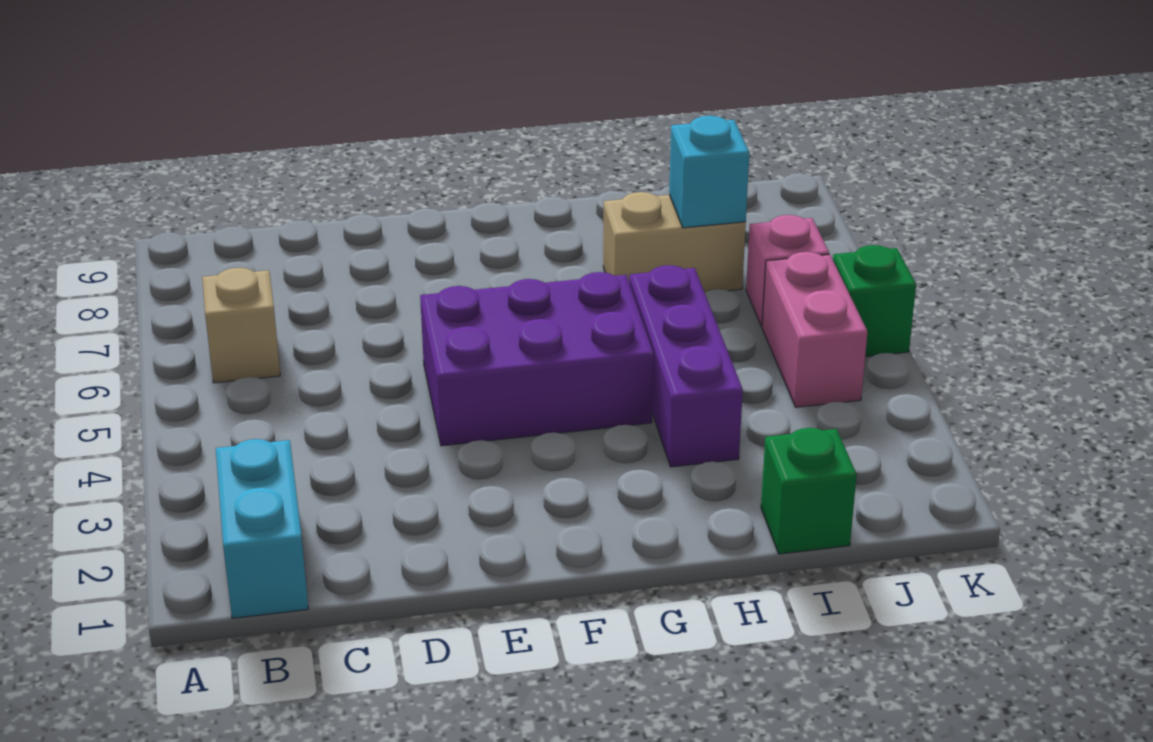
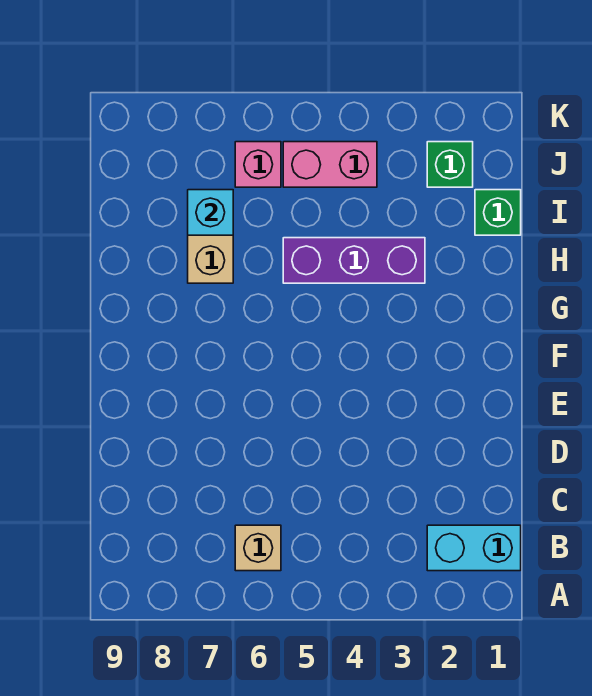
purple 2x3 brick [420,272,654,446] -> none
green 1x1 brick [833,245,916,357] -> green 1x1 brick moved to [427,142,473,187]

